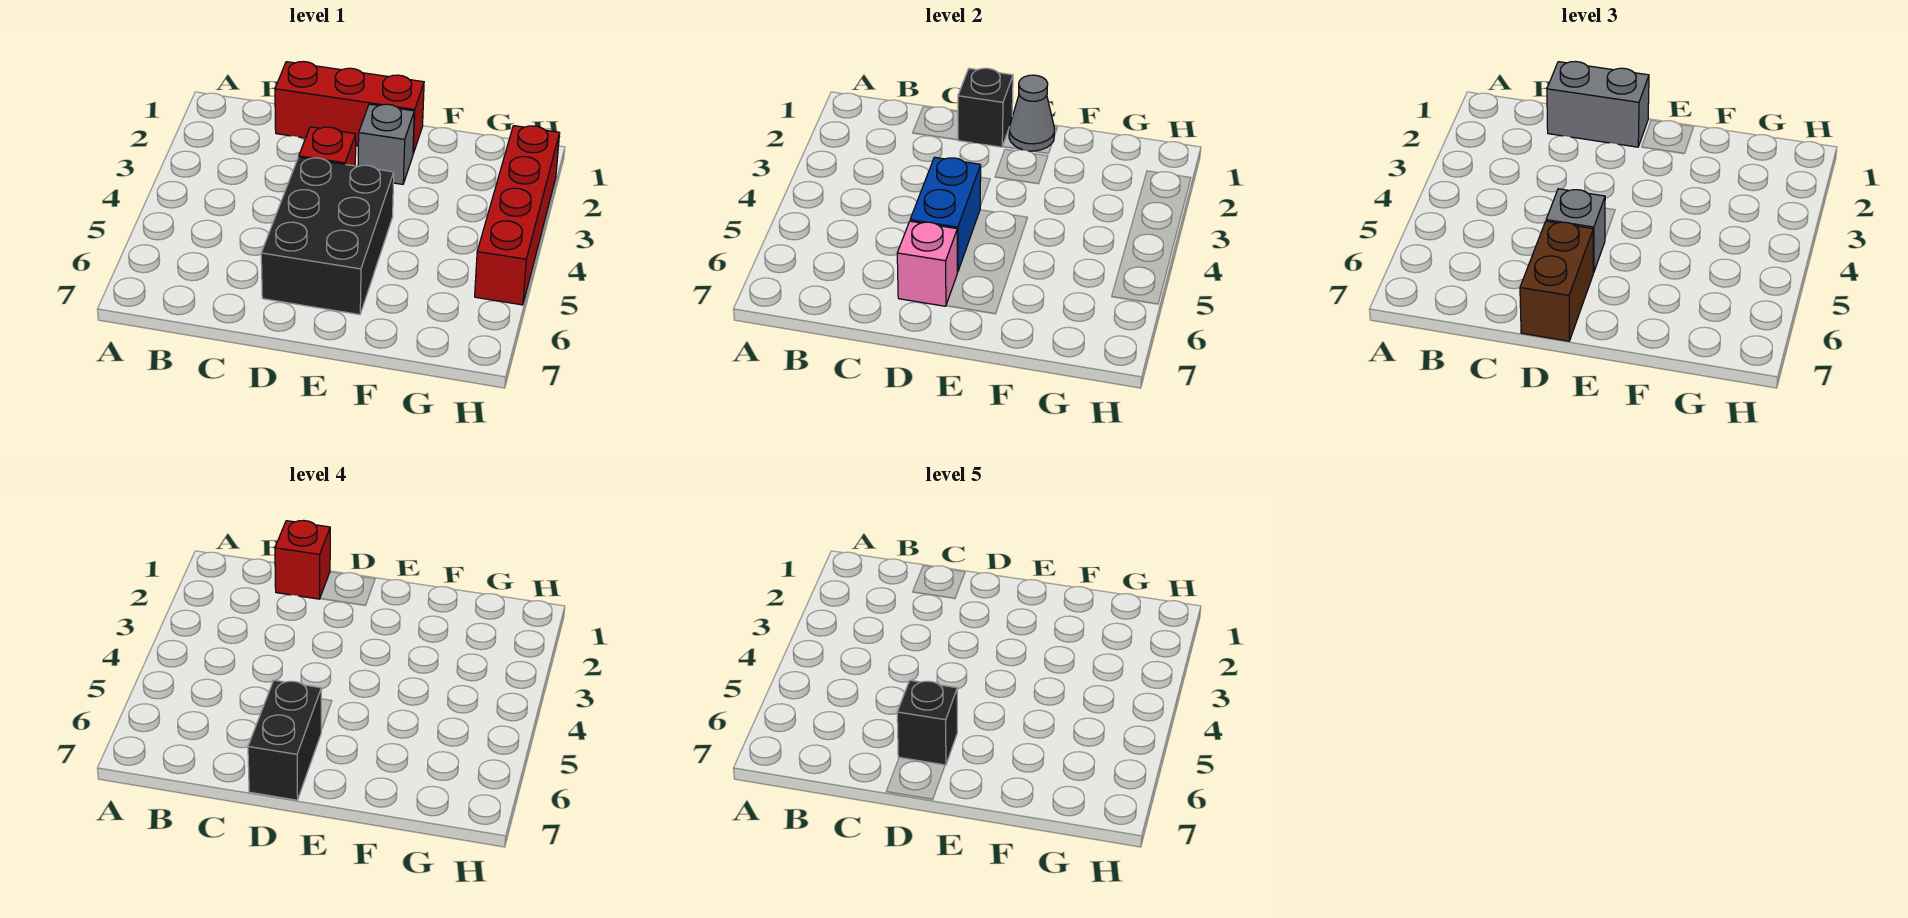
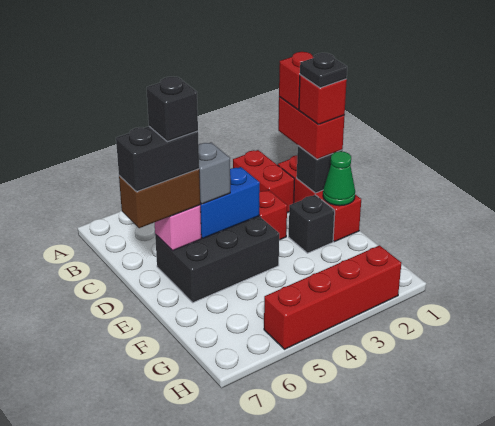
none -> red 1x2 brick [233,150,294,213]
grey 1x2 brick [1547,61,1649,147] -> red 1x2 brick [278,97,345,160]
none -> red 1x1 brick [299,75,347,125]
none -> black 1x1 plate [300,53,347,88]
grey 1x1 cone [1009,75,1055,151] -> green 1x1 cone [323,151,355,206]
grey 1x1 brick [358,104,414,184] -> black 1x1 brick [289,195,335,253]

